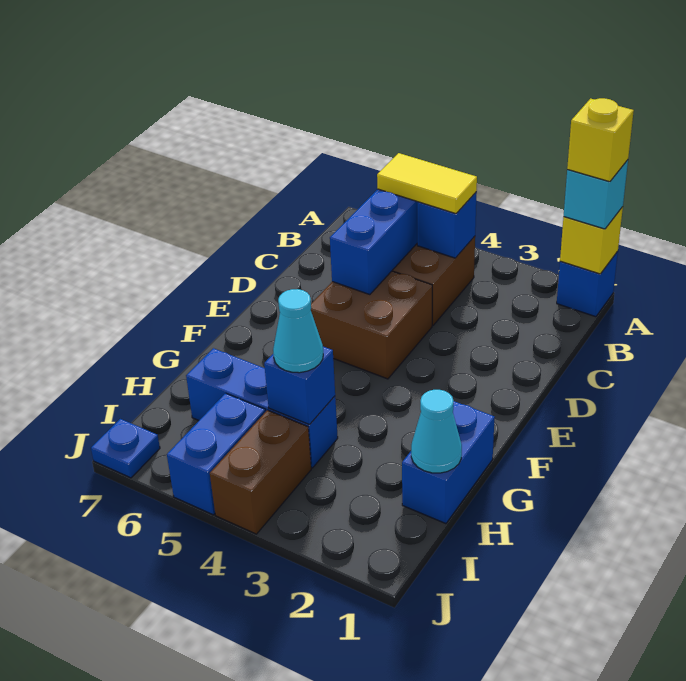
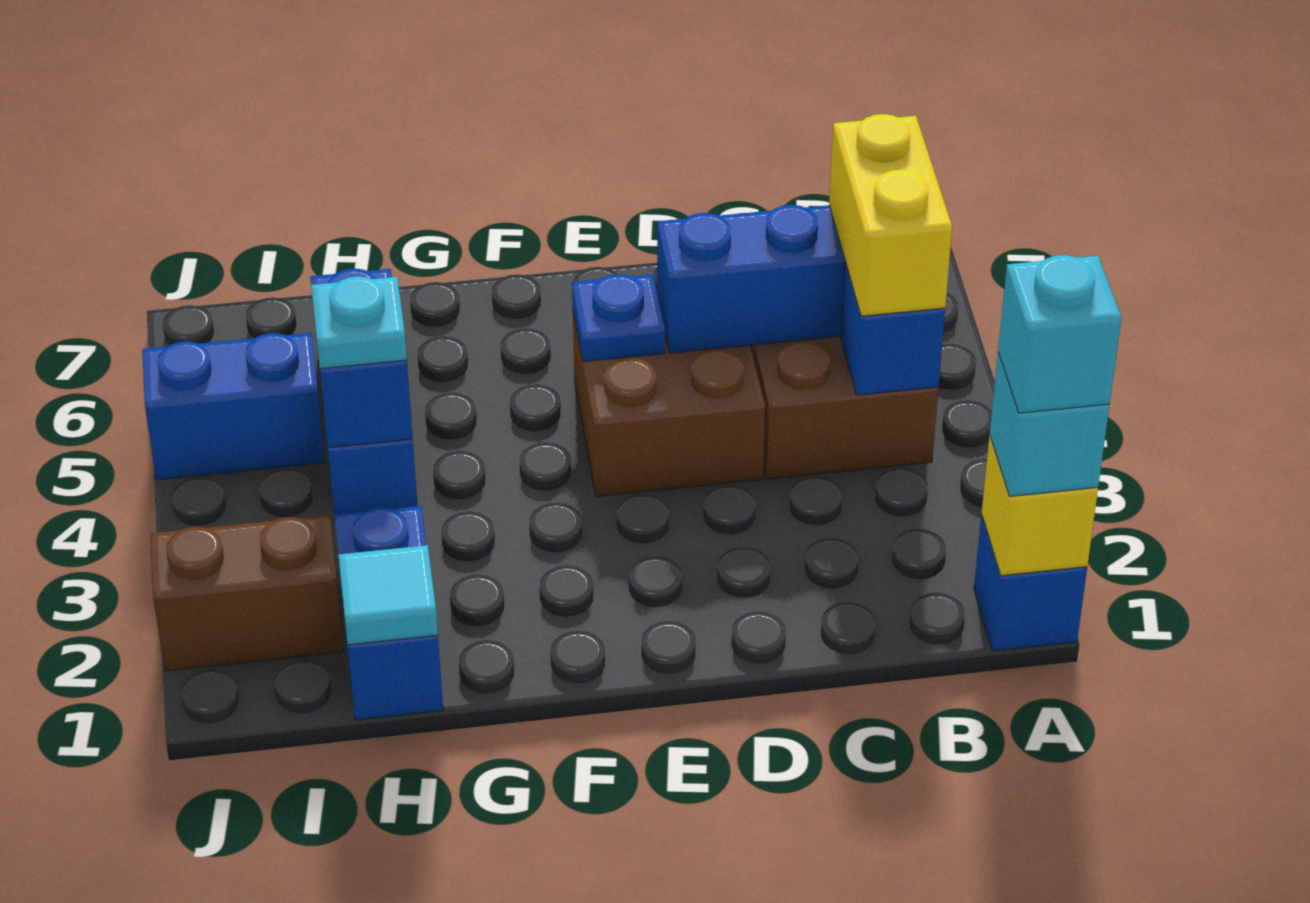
yellow 1x1 brick [567,98,634,182] -> cyan 1x1 brick [998,255,1122,413]
yellow 1x2 tile [377,153,477,214] -> yellow 1x2 brick [829,114,952,316]
blue 1x2 brick [402,401,495,524] -> blue 1x2 brick turned to [334,506,443,720]
cyan 1x1 cone [411,390,462,473] -> cyan 1x1 tile [338,545,438,645]
cyan 1x1 cone [273,289,323,373] -> cyan 1x1 plate [311,276,407,369]
brown 1x2 brick [210,410,311,534] -> brown 1x2 brick moved to [150,515,344,671]
blue 1x1 plate [91,419,160,478] -> blue 1x1 plate moved to [572,274,665,362]

